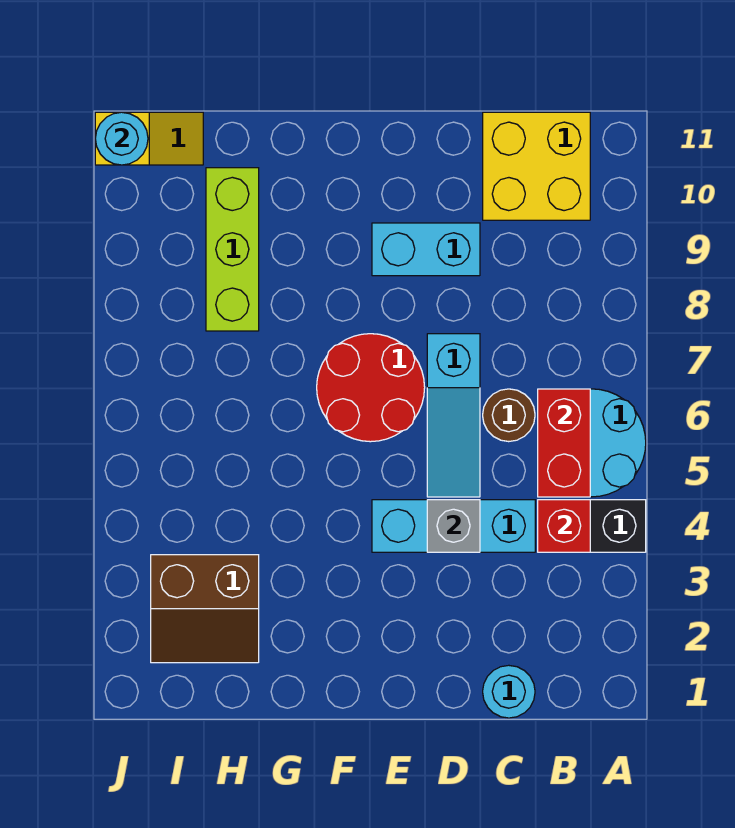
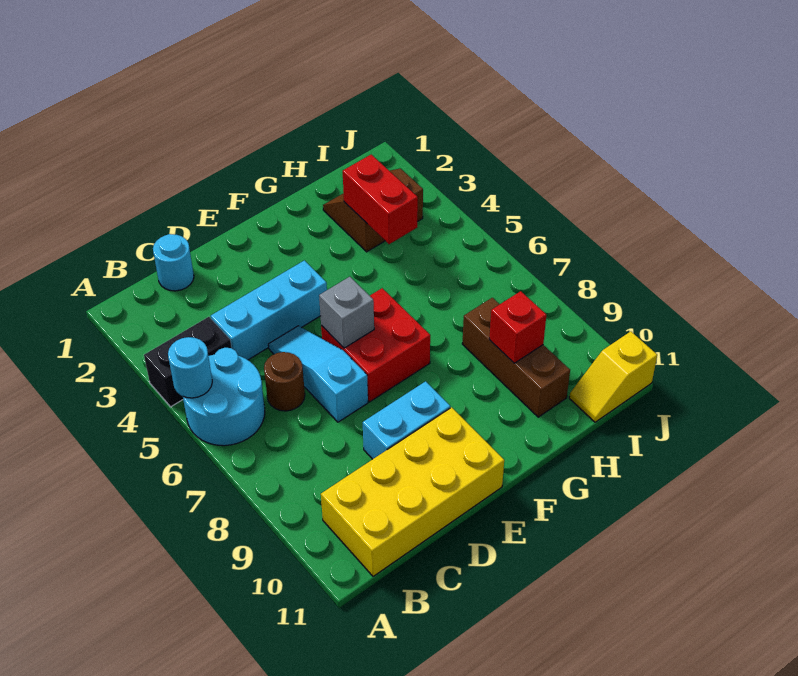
red 1x1 brick [538,500,590,552] -> red 1x1 brick moved to [489,291,546,363]
red 1x2 brick [538,389,590,497] -> red 1x2 brick moved to [343,155,418,244]
yellow 2x2 brick [483,112,590,220] -> yellow 2x4 brick [321,407,504,576]
grey 1x1 brick [427,500,480,552] -> grey 1x1 brick moved to [319,277,374,348]
red 2x2 round brick [317,334,425,442] -> red 2x2 brick [321,288,430,402]
lime 1x3 brick [206,168,259,331] -> brown 1x3 brick [462,298,570,417]
cyan 1x1 round brick [95,112,148,165] -> cyan 1x1 round brick moved to [168,337,212,398]

